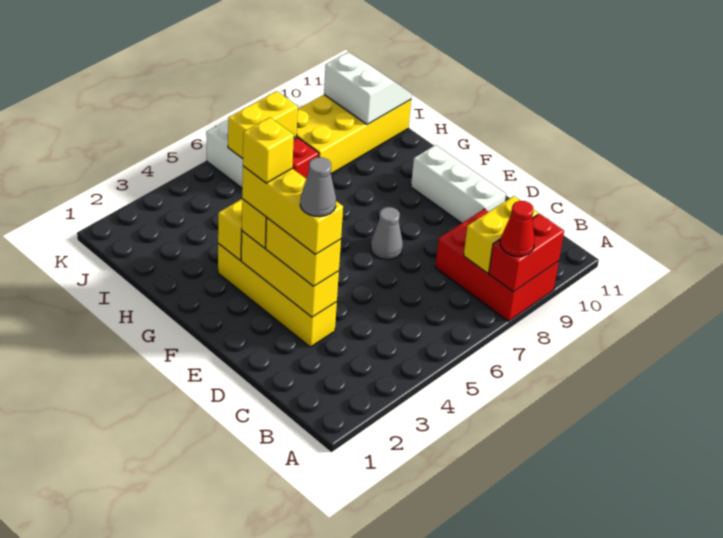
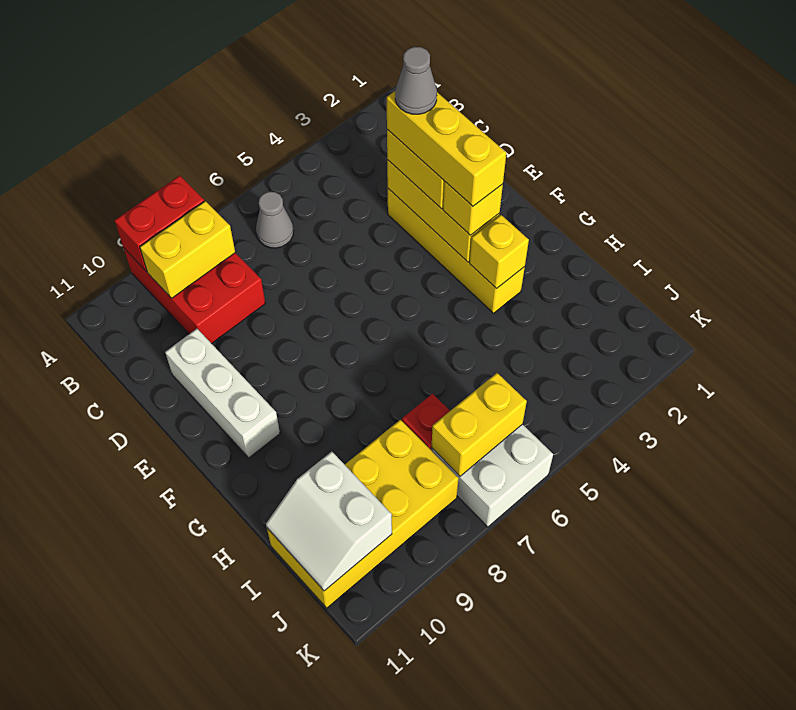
red 1x1 cone [500,201,535,256] -> none
grey 1x1 cone [371,207,403,260] -> grey 1x1 cone moved to [256,192,294,248]
yellow 1x1 brick [243,117,294,183] -> none

